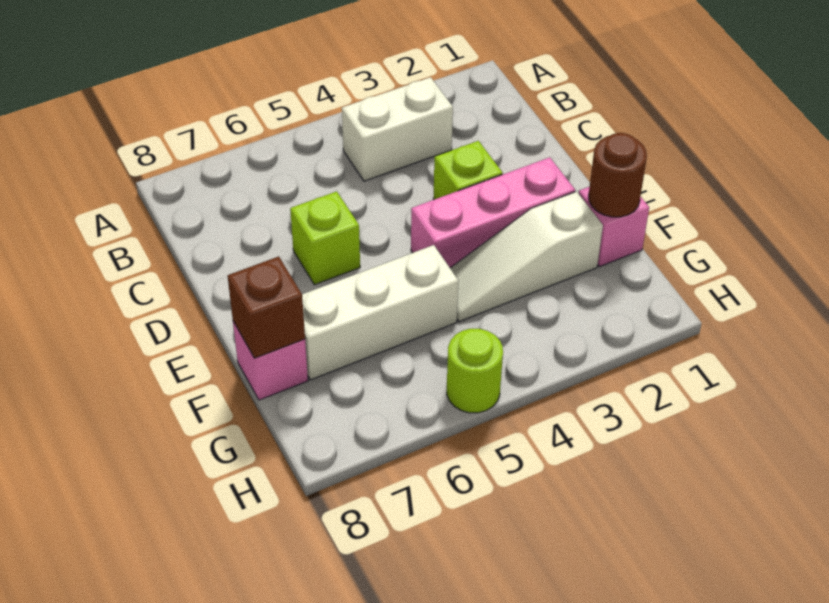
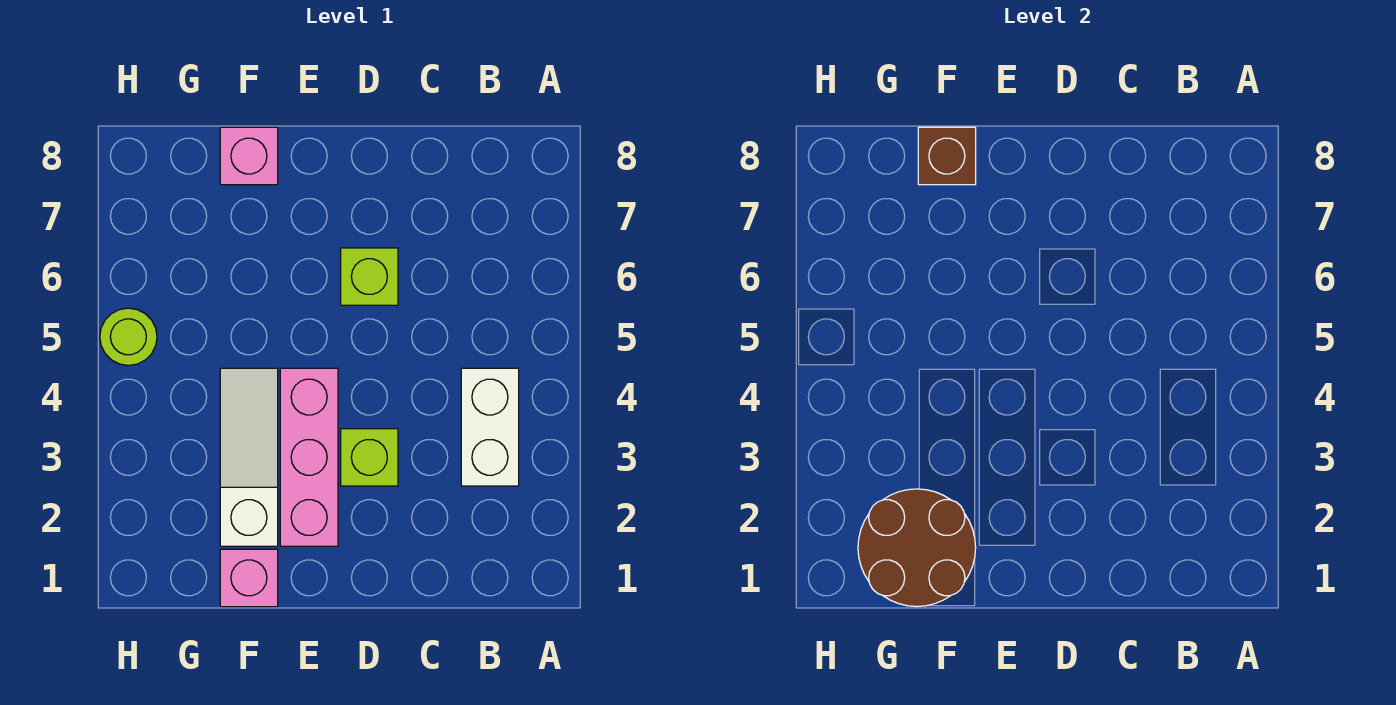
brown 1x1 round brick [589,133,647,217] -> brown 2x2 round brick [858,489,976,607]
white 1x3 brick [302,245,458,380] -> none

